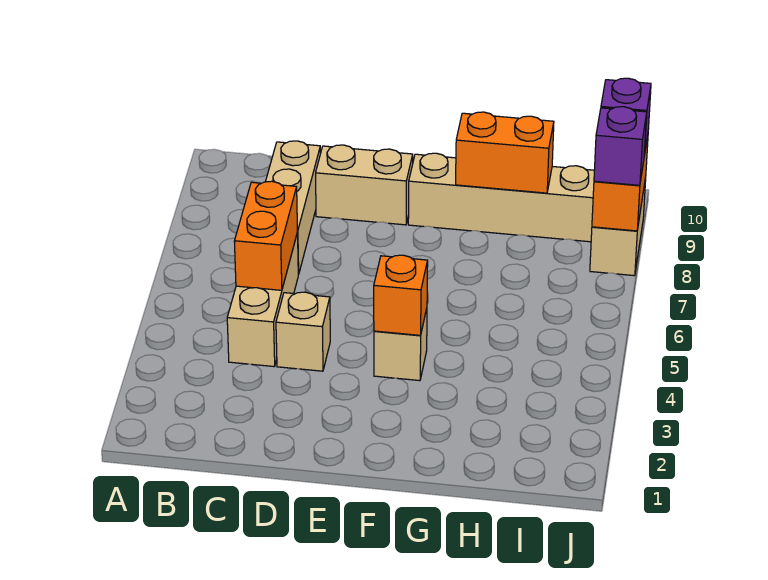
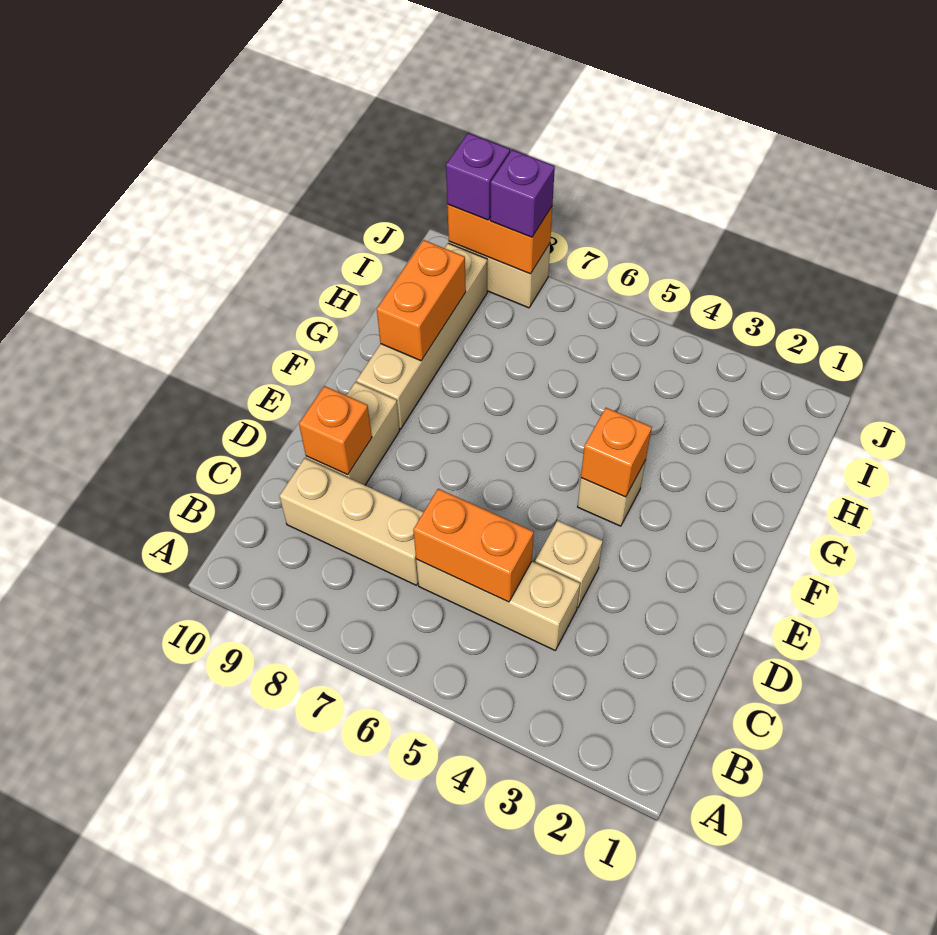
none -> orange 1x1 brick [299,386,372,475]

